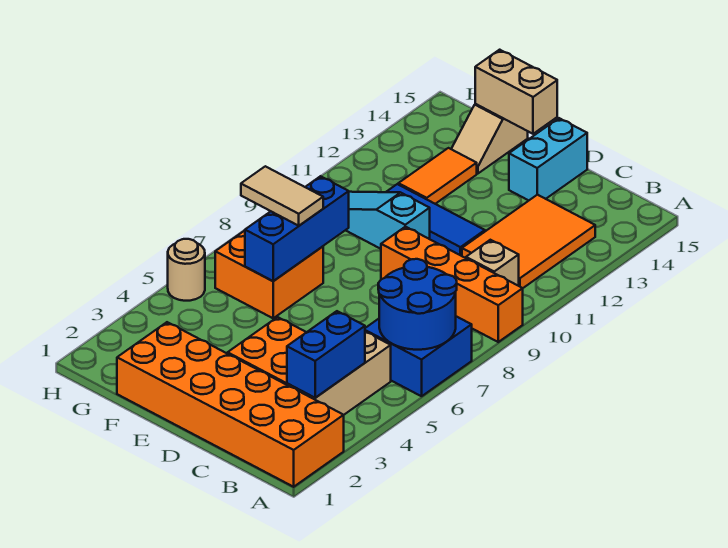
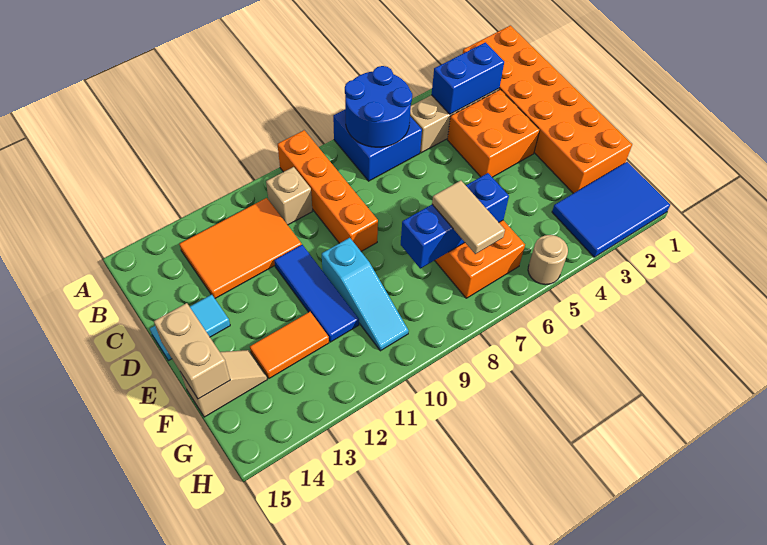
cyan 1x2 brick [509,118,587,200] -> cyan 1x2 tile [150,295,230,361]
none -> blue 2x3 tile [552,162,670,257]

